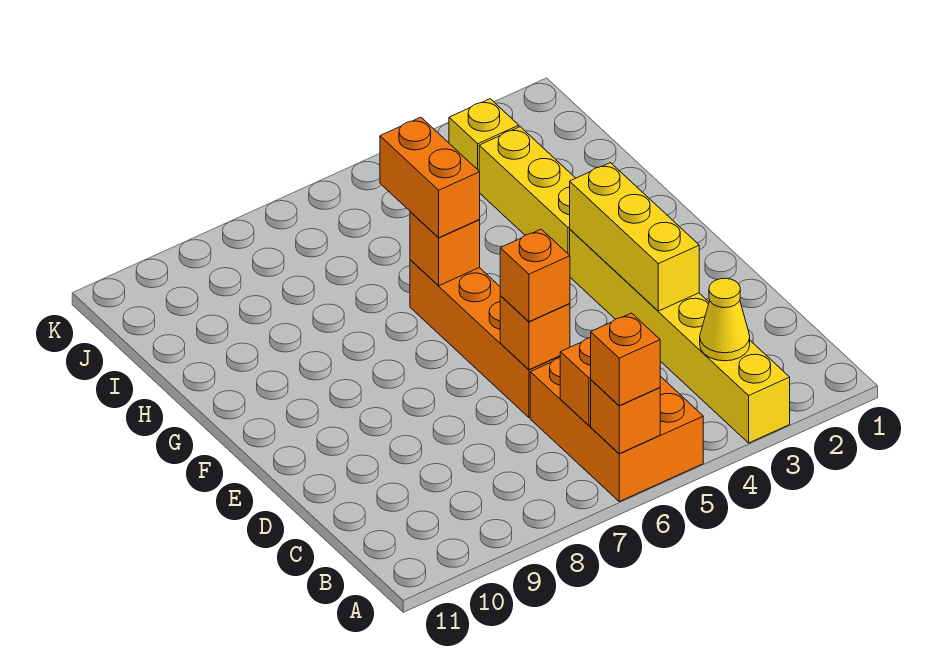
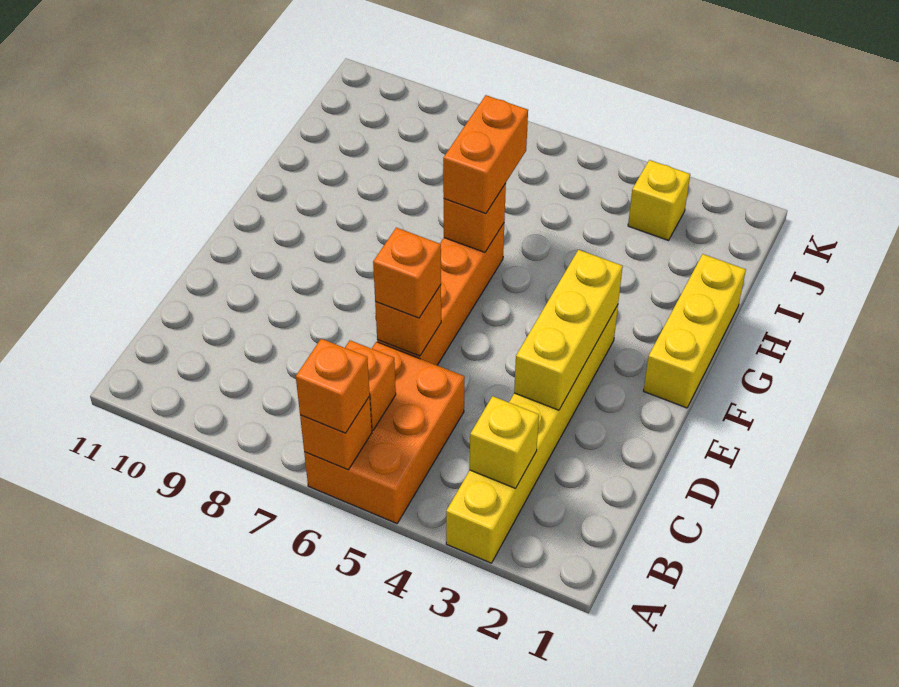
yellow 1x1 cone [700,278,750,361] -> yellow 1x1 brick [470,396,539,488]
yellow 1x3 brick [479,127,575,255] -> yellow 1x3 brick moved to [644,254,746,408]

